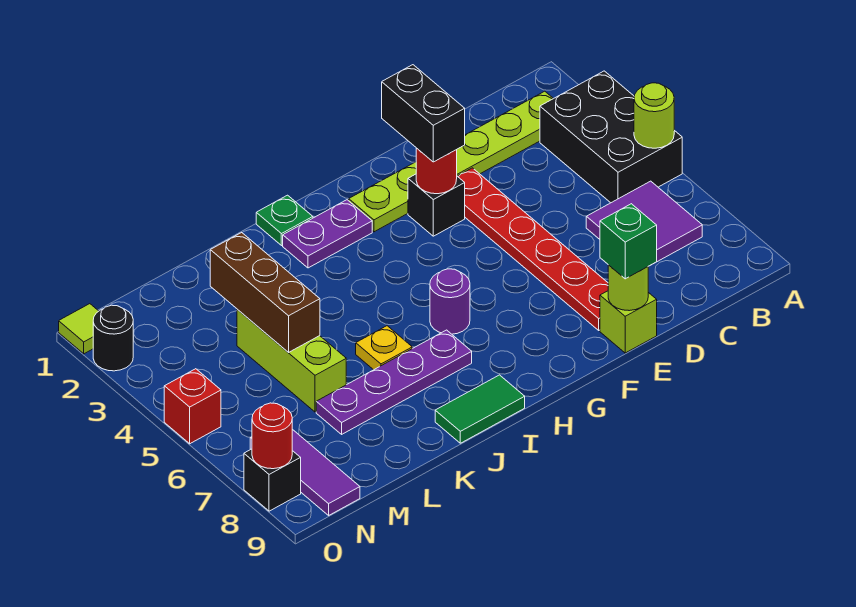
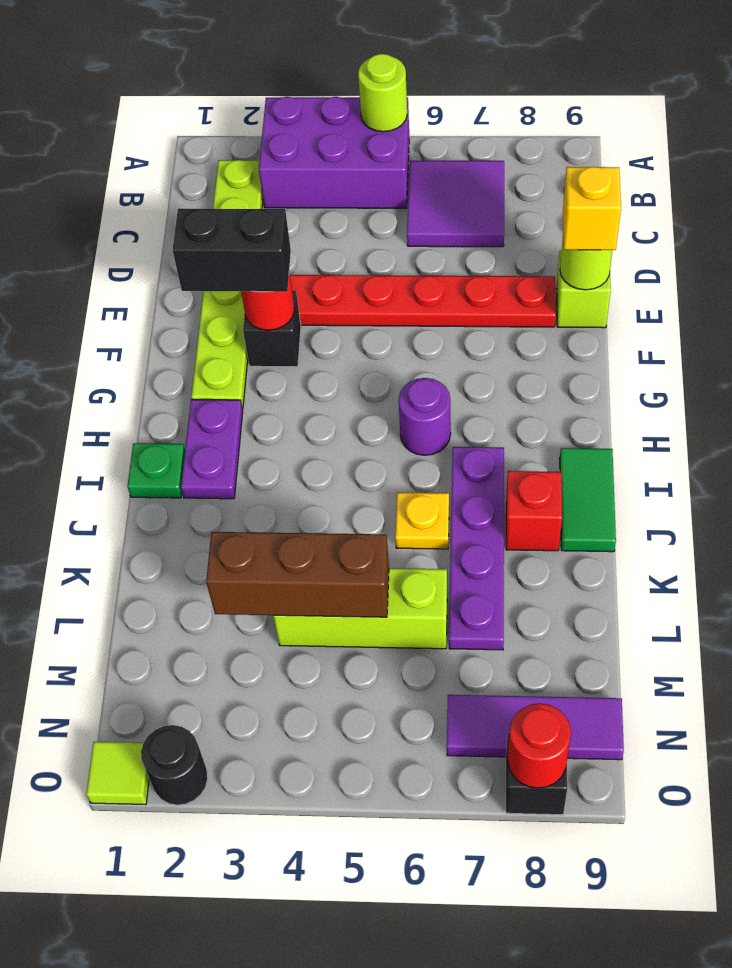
black 2x3 brick [540,71,682,203] -> purple 2x3 brick [259,97,409,208]
green 1x1 brick [600,204,657,279] -> yellow 1x1 brick [563,167,621,250]
red 1x1 brick [164,369,221,444] -> red 1x1 brick moved to [506,471,562,551]

